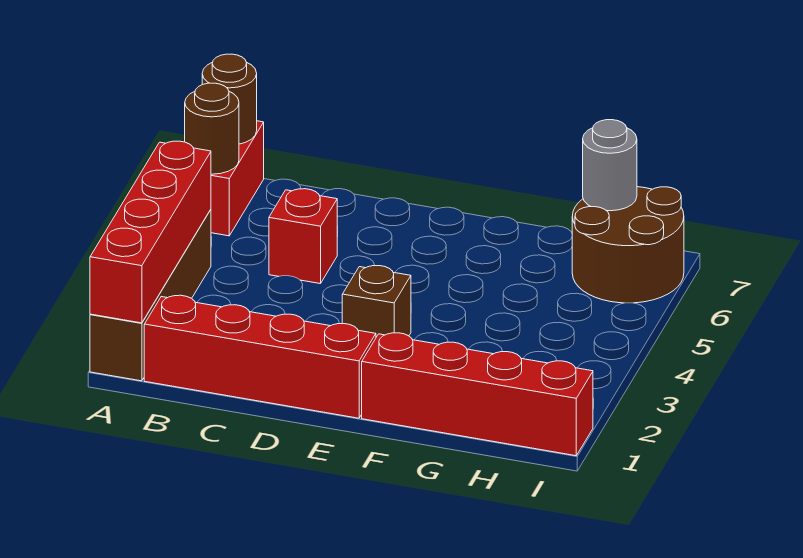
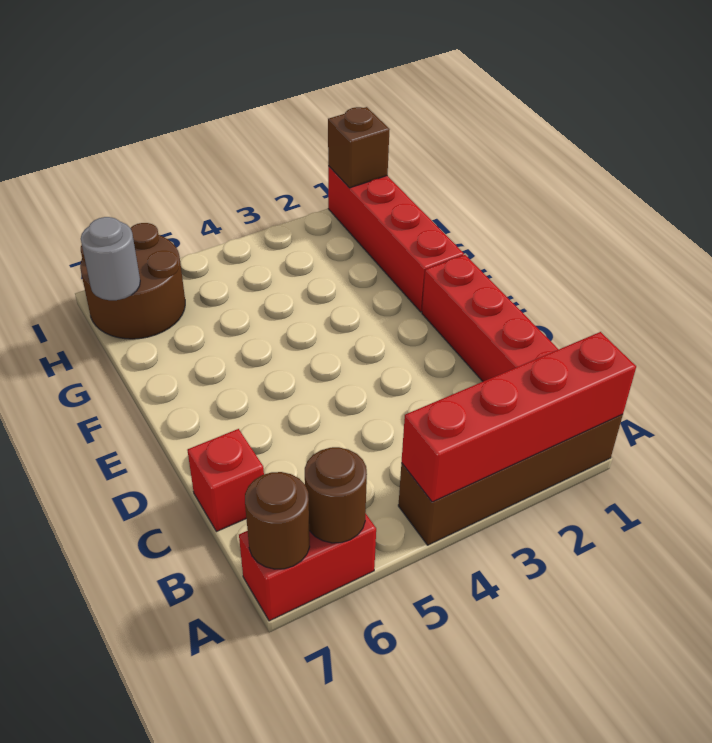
red 1x1 brick [269,189,337,284] -> red 1x1 brick moved to [187,429,264,532]
brown 1x1 brick [342,265,411,337] -> brown 1x1 brick moved to [328,107,390,188]

